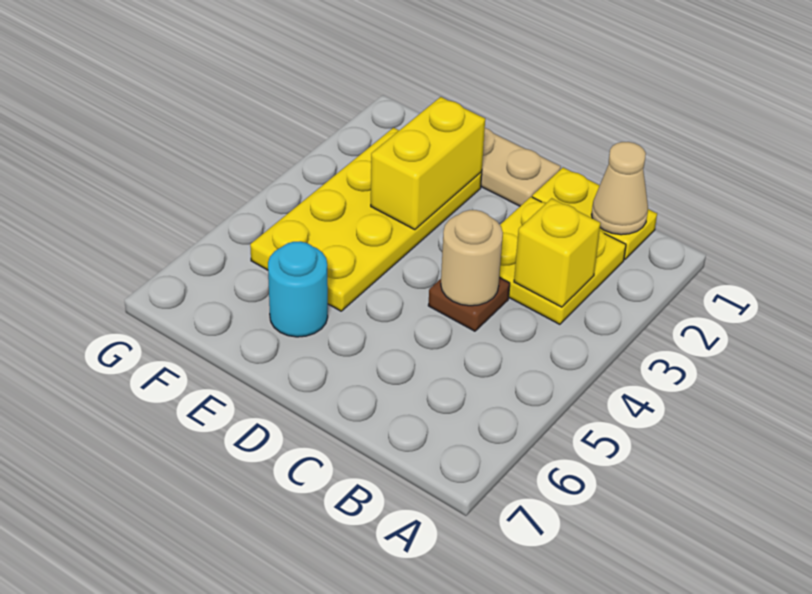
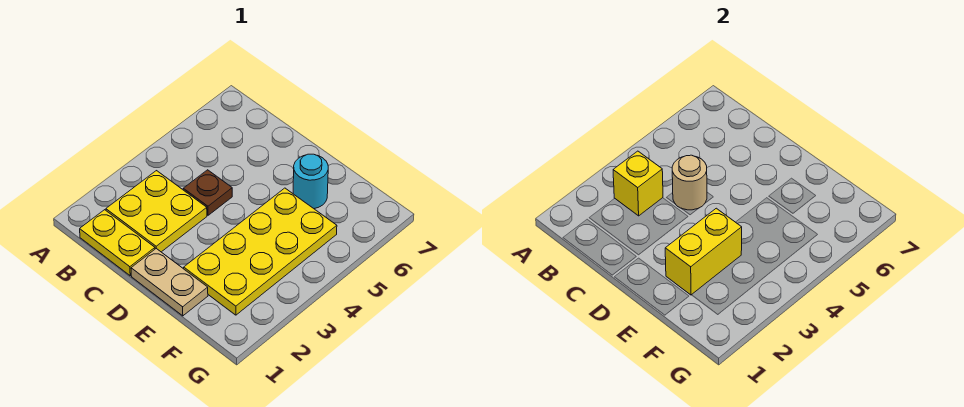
tan 1x1 cone [591,142,648,235] -> none

